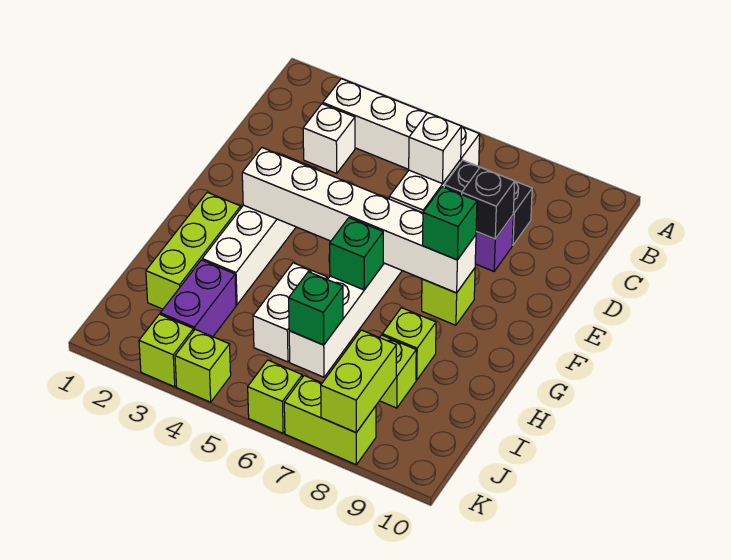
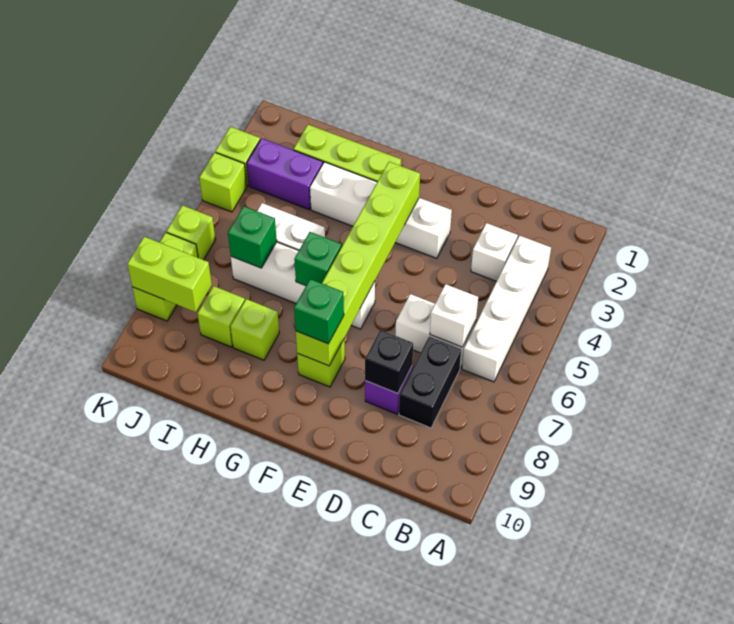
white 1x6 brick [242,148,476,293] -> lime 1x6 brick [296,162,420,366]

